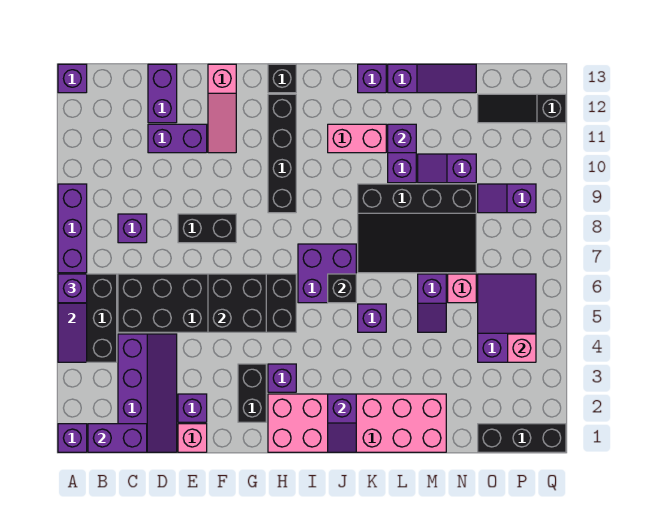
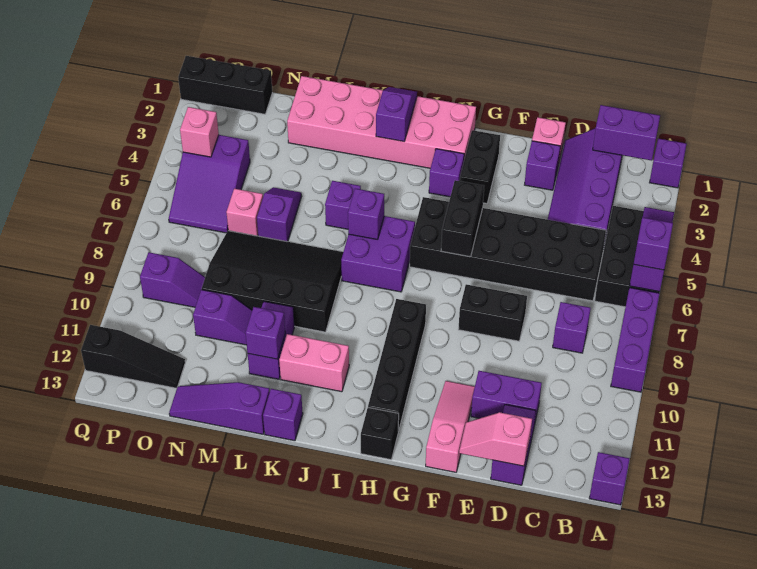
none -> pink 1x2 slope [459,412,532,466]
black 2x2 brick [208,274,266,332] -> black 1x2 brick [441,180,484,257]
black 1x1 brick [328,274,356,303] -> purple 1x1 brick [348,189,384,240]

